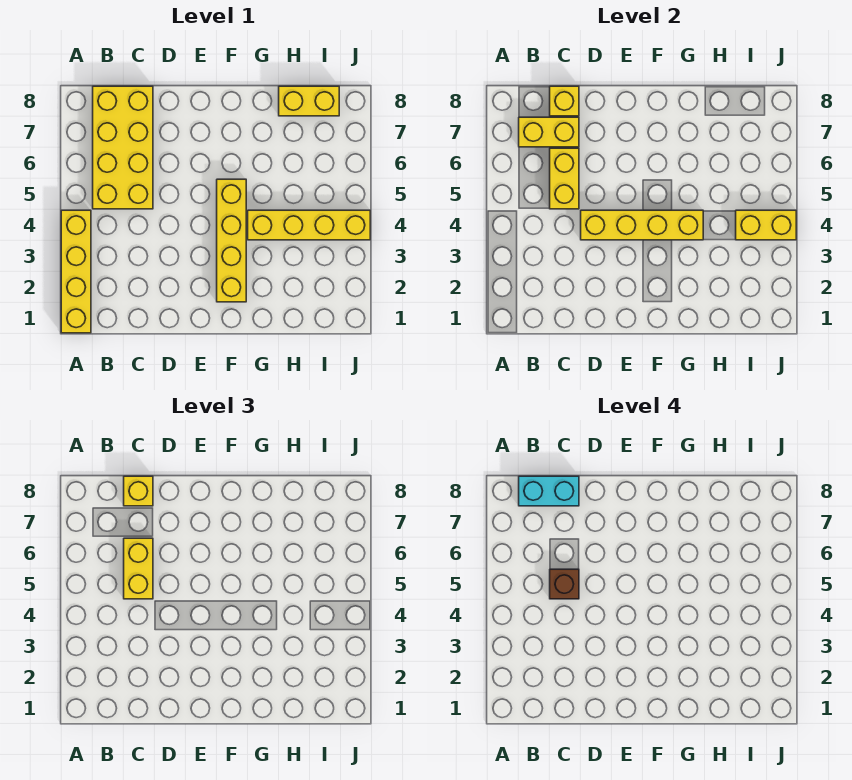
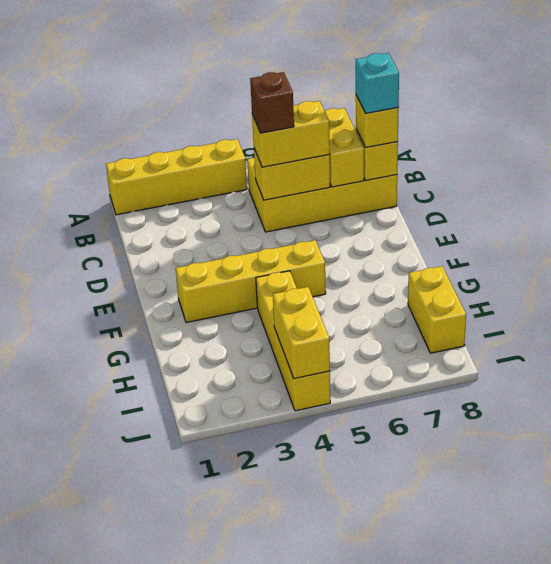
cyan 1x2 brick [519,476,579,506] -> cyan 1x1 brick [356,53,399,113]
yellow 1x4 brick [581,210,703,240] -> none

